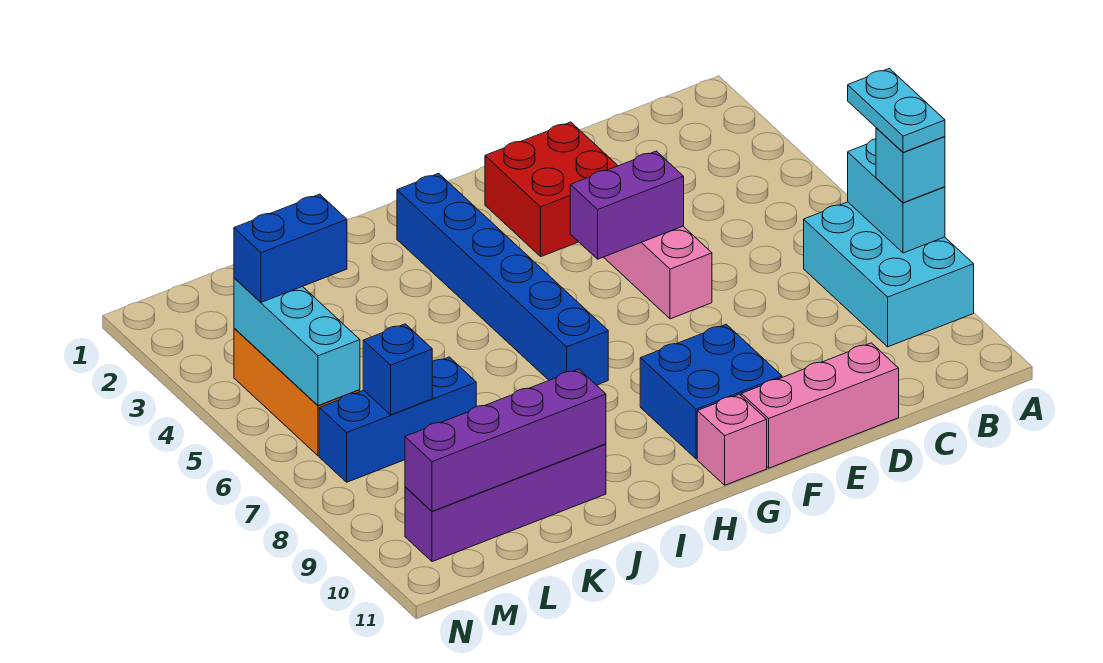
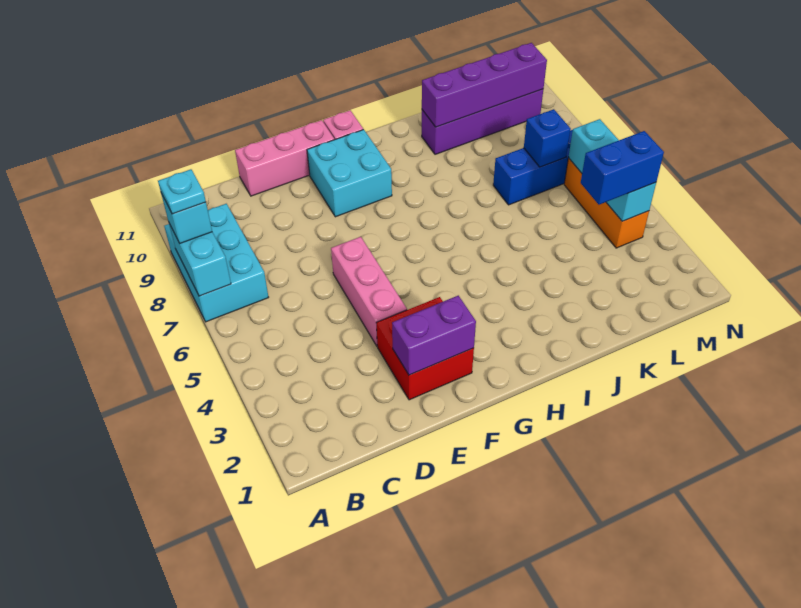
cyan 1x2 plate [848,68,945,152] -> cyan 1x1 plate [158,169,206,214]
purple 1x2 brick [570,151,684,259] -> purple 1x2 brick moved to [392,296,476,375]
blue 2x2 brick [640,324,782,459] -> cyan 2x2 brick [307,129,392,217]
blue 1x6 brick [397,174,608,385] -> none

